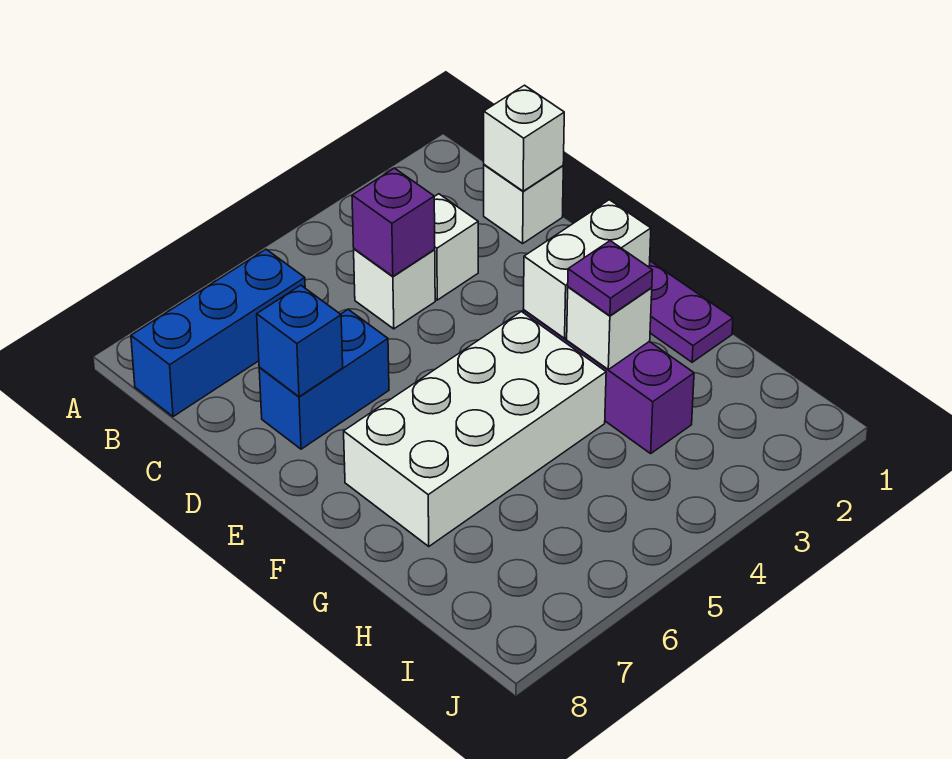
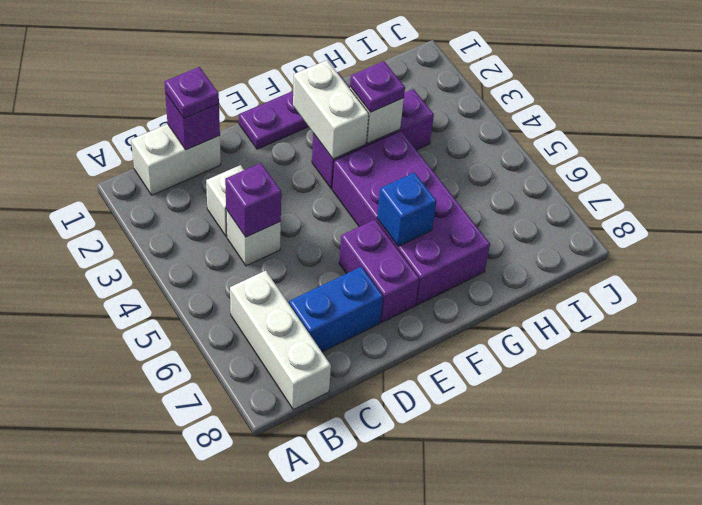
blue 1x3 brick [131,249,305,417] -> white 1x3 brick [230,271,331,410]
white 1x1 brick [484,165,563,243] -> white 1x2 brick [131,124,221,195]
white 1x1 brick [484,85,564,191] -> purple 1x1 brick [165,93,220,150]
none -> purple 1x1 plate [165,67,219,118]
blue 1x2 brick [259,309,389,449] -> blue 1x2 brick turned to [289,267,383,352]
blue 1x1 brick [257,285,343,397] -> blue 1x1 brick moved to [377,172,437,246]
none -> purple 1x2 brick [339,220,419,322]
white 2x4 brick [344,312,606,546] -> purple 2x4 brick [332,131,490,305]

